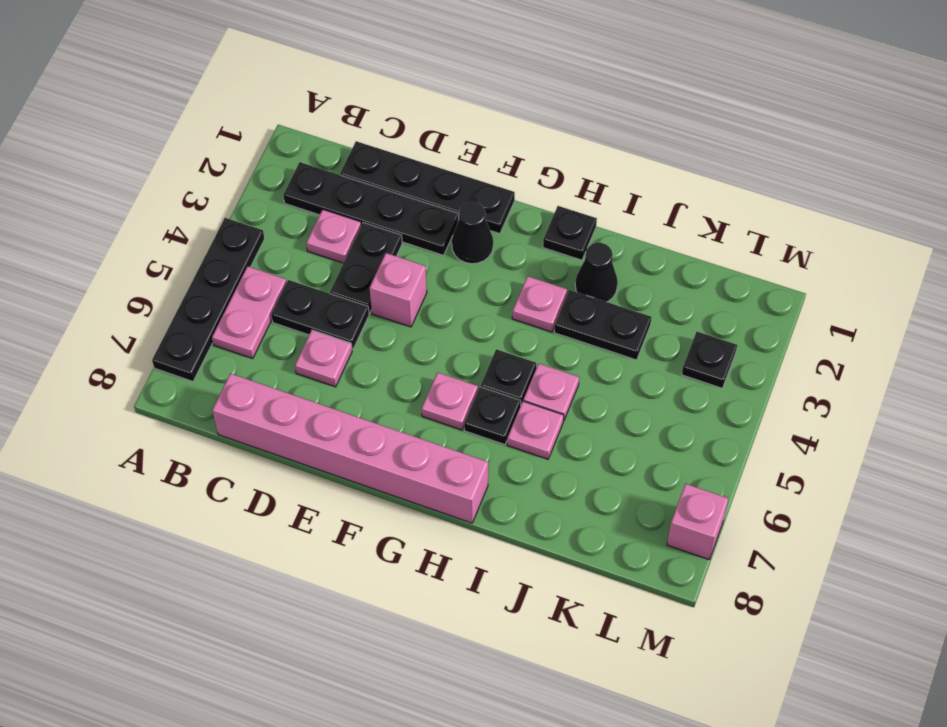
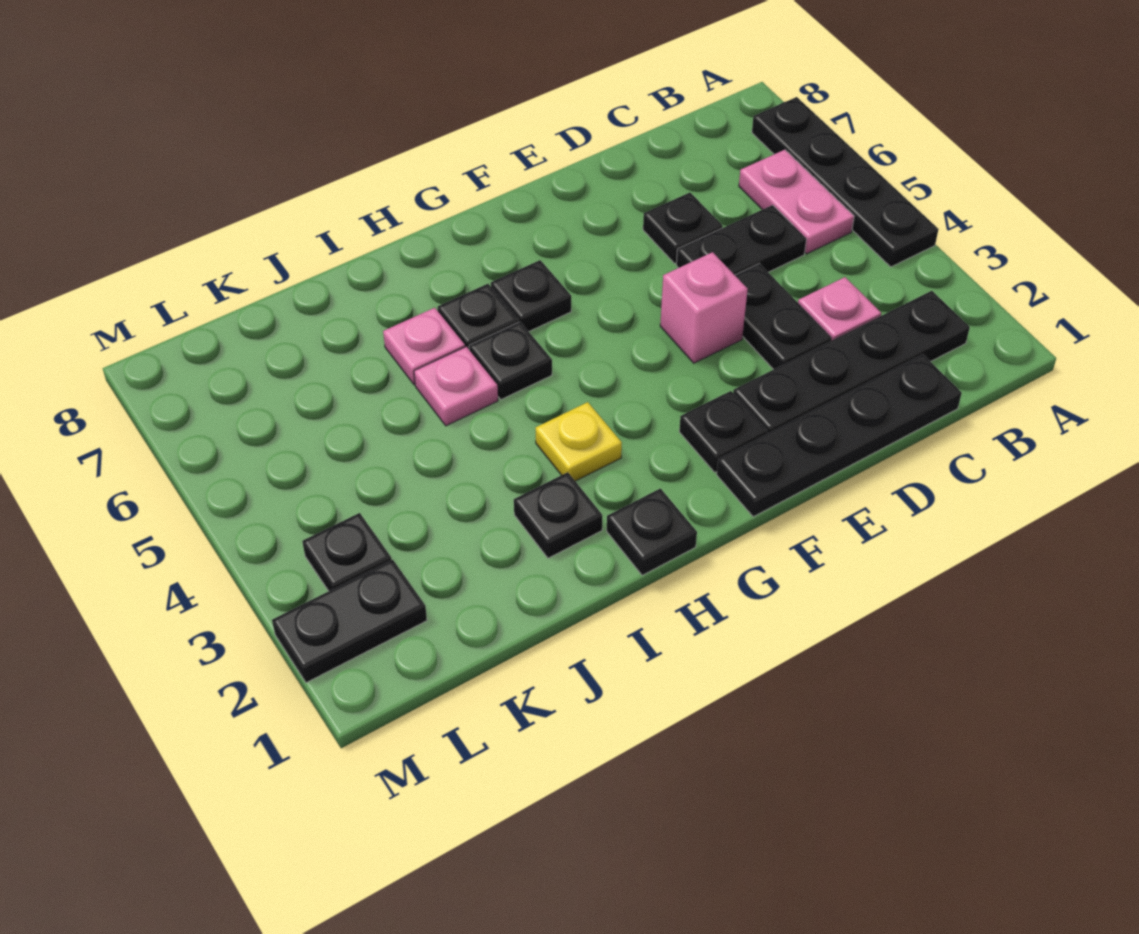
pink 1x6 brick [212,374,488,523] -> none
pink 1x1 plate [295,330,352,387] -> black 1x1 plate [643,193,723,263]
black 1x1 cone [452,202,493,264] -> black 1x1 plate [679,391,767,472]
pink 1x1 plate [422,373,478,430] -> black 1x1 plate [491,260,571,331]
pink 1x1 plate [512,276,567,332] -> yellow 1x1 plate [536,402,622,481]
black 1x1 cone [575,243,618,302] -> black 1x1 plate [514,472,602,558]
black 1x2 plate [554,290,652,360] -> black 1x2 plate moved to [272,560,427,683]
pink 1x1 brick [667,484,729,560] -> none

